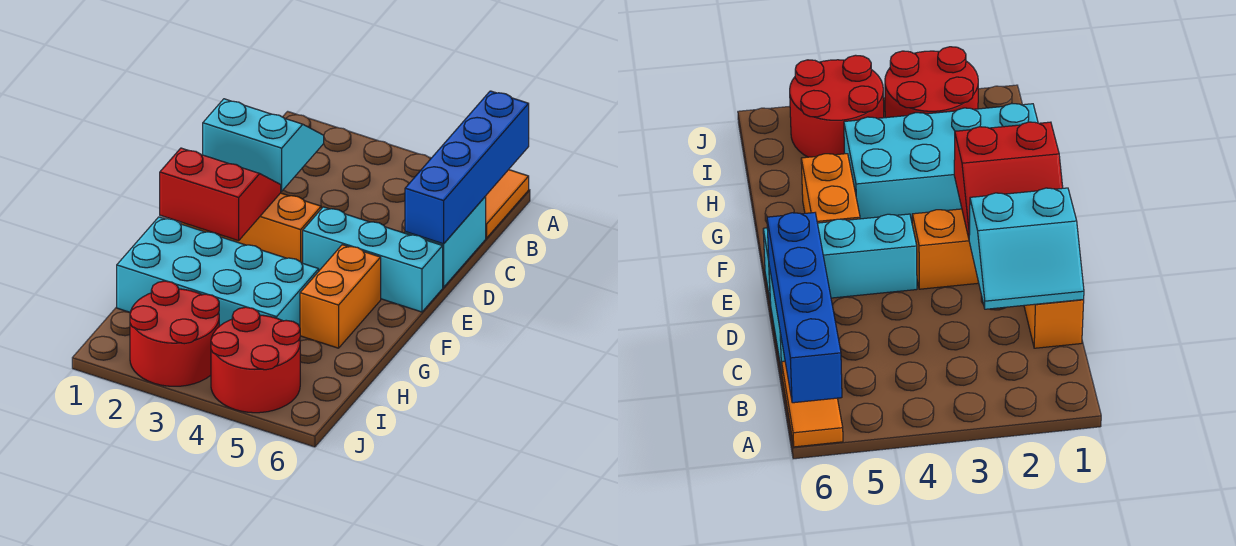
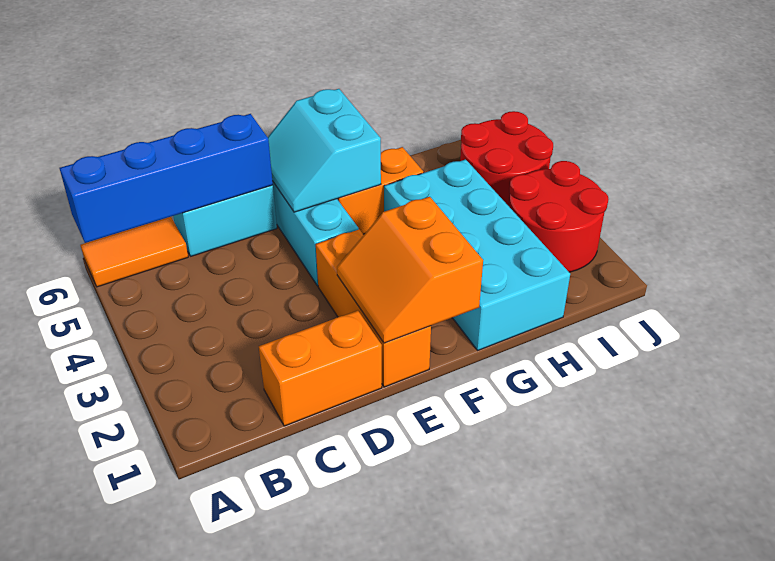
cyan 2x2 slope [203,99,324,191] -> cyan 2x2 slope moved to [268,89,381,212]
red 2x2 slope [160,148,281,241] -> orange 2x2 slope [337,197,483,343]

